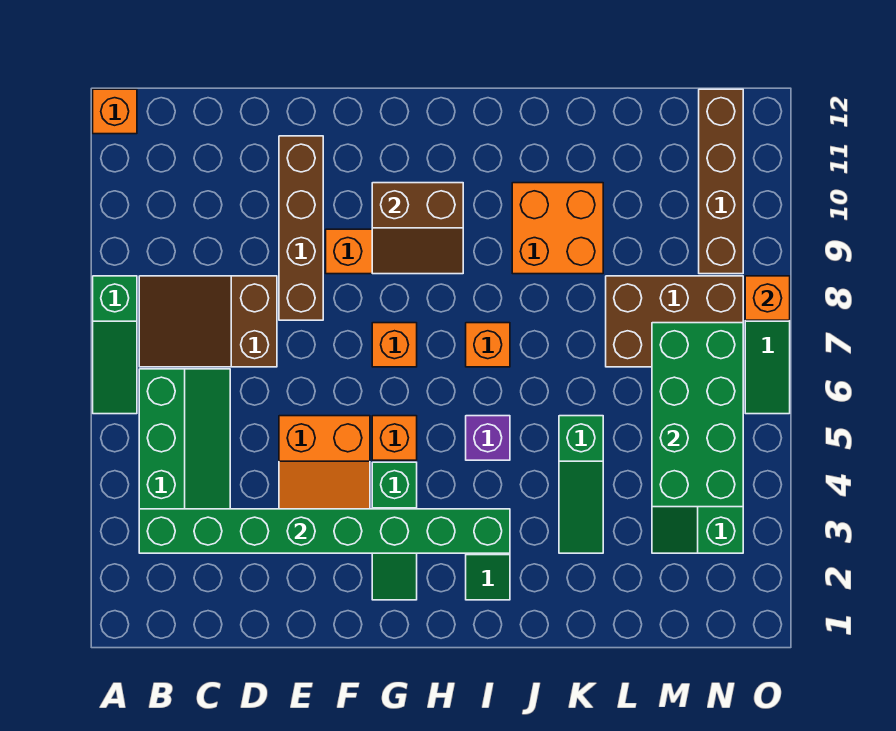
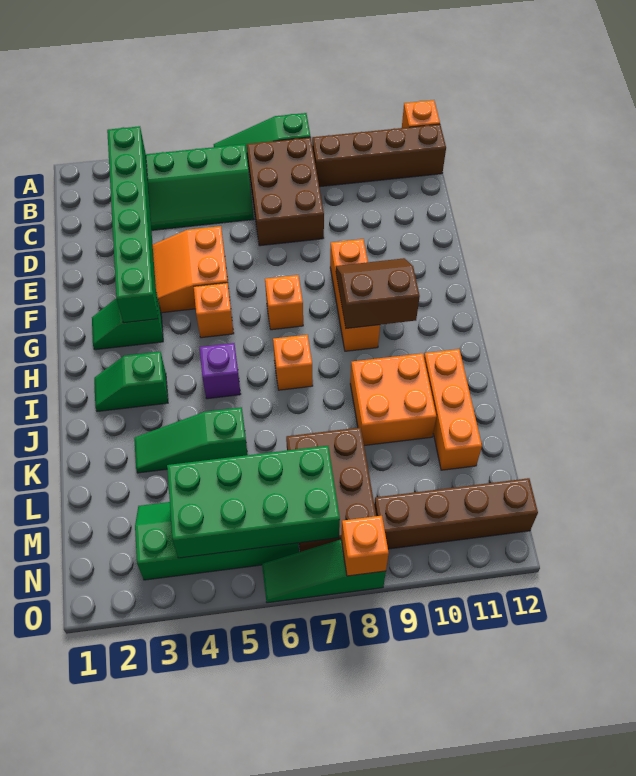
green 1x8 brick [139,509,510,553] -> green 1x6 brick [107,126,158,323]
brown 2x3 slope [139,276,277,367] -> brown 2x3 brick [247,137,324,246]
brown 1x4 brick [279,136,323,320] -> brown 1x4 brick moved to [312,124,446,187]
green 1x3 slope [372,462,417,600] -> green 1x2 slope [92,293,163,350]
brown 2x2 slope [372,183,463,274] -> brown 2x2 slope turned to [336,258,420,328]
none -> orange 1x3 brick [424,349,482,470]

